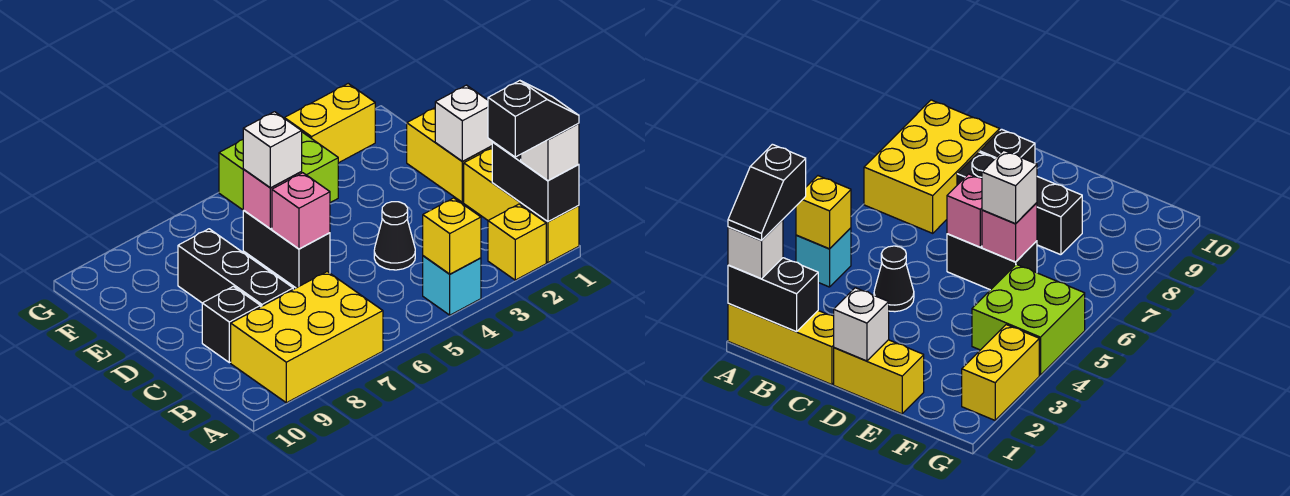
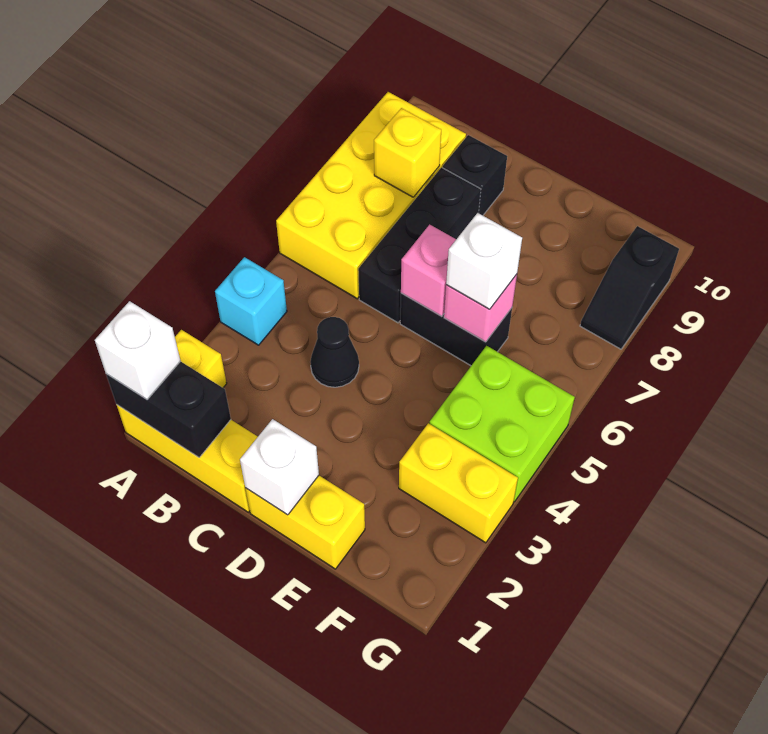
black 1x2 slope [488,81,579,157] -> black 1x2 slope moved to [580,226,679,349]
yellow 1x1 brick [423,198,481,274] -> yellow 1x1 brick moved to [374,108,441,197]
yellow 2x3 brick [231,272,383,403] -> yellow 2x4 brick [276,92,466,299]
black 1x3 brick [178,229,293,307] -> black 1x3 brick turned to [358,168,481,323]
yellow 1x2 brick [284,84,375,163] -> yellow 1x2 brick turned to [399,423,518,543]

